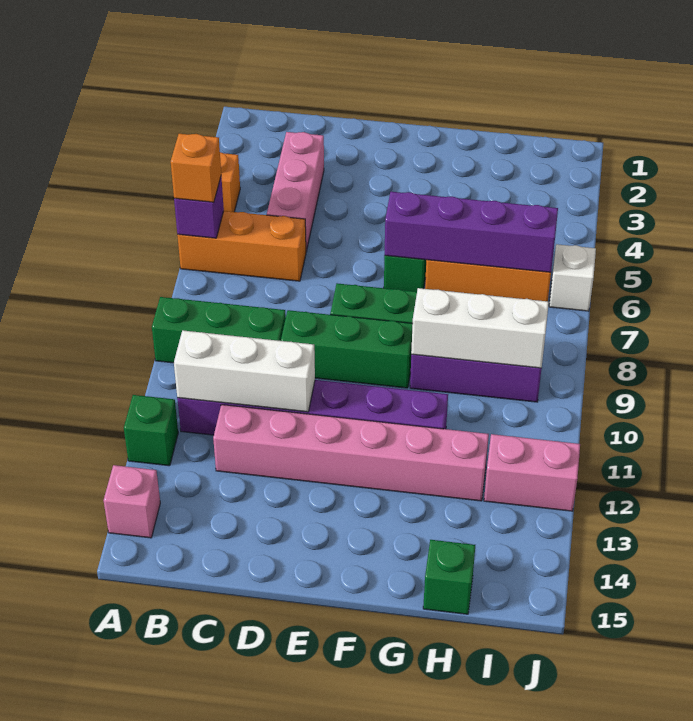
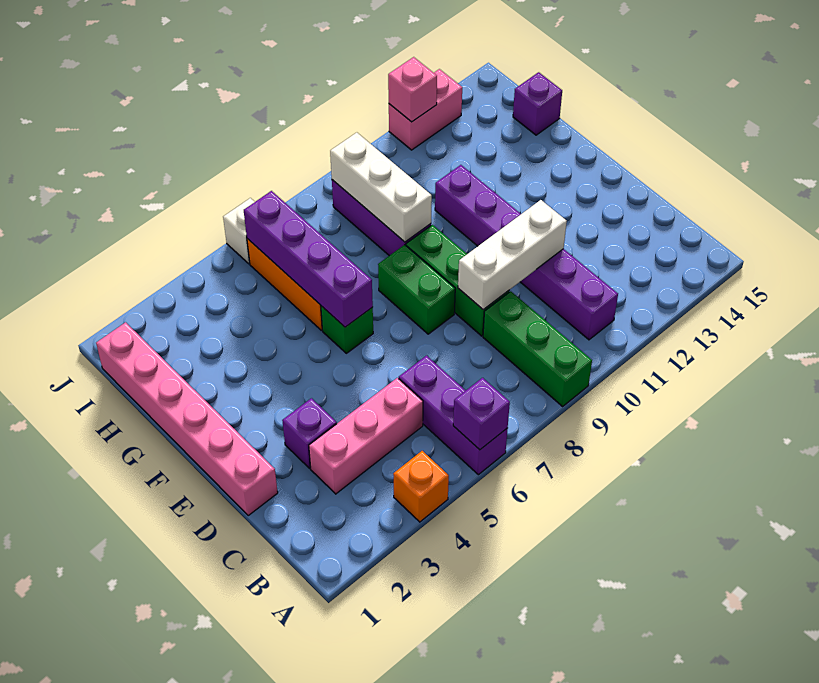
orange 1x3 brick [177,211,306,281] -> purple 1x3 brick [399,356,508,475]
orange 1x1 brick [171,134,221,202] -> none
green 1x1 brick [124,395,178,466] -> none
pink 1x1 brick [103,465,160,538] -> pink 1x1 brick moved to [388,57,437,122]
white 1x3 brick [174,330,315,412] -> white 1x3 brick turned to [458,200,567,310]
pink 1x6 brick [213,405,489,501] -> pink 1x6 brick moved to [96,322,278,516]
none -> purple 1x1 brick [282,398,337,468]
green 1x1 brick [423,540,475,614] -> purple 1x1 brick [513,72,562,135]
pink 1x2 brick [484,434,580,511] -> pink 1x2 brick turned to [389,69,462,150]

